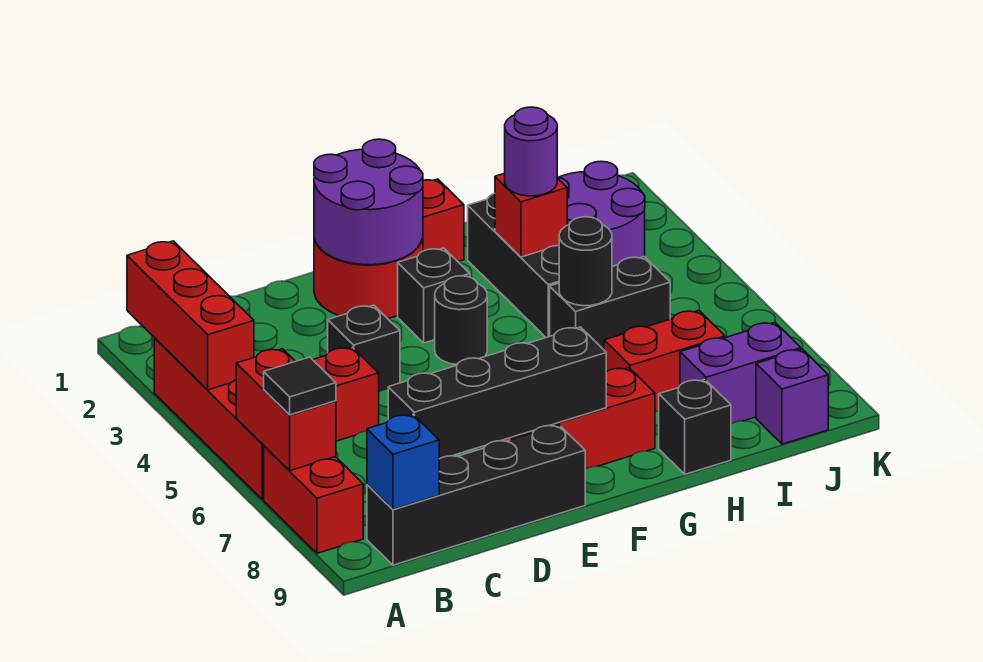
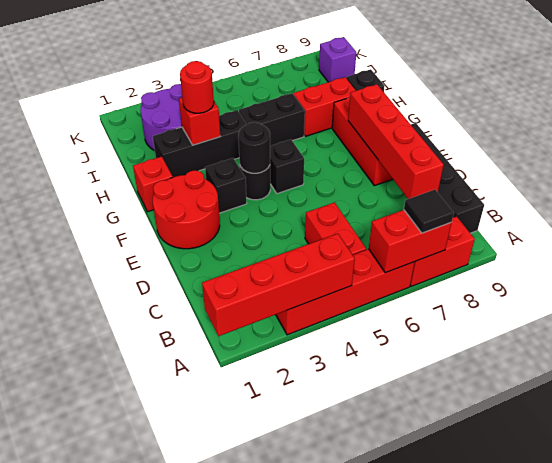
red 1x3 brick [127,241,254,390] -> red 1x4 brick [202,234,355,336]
blue 1x1 brick [367,415,439,509] -> none
black 1x4 brick [388,327,606,459] -> red 1x4 brick [348,84,444,199]
black 1x1 brick [328,305,400,392] -> black 1x1 brick moved to [270,140,304,194]
purple 2x2 round brick [314,139,423,265] -> none
purple 1x1 round brick [505,107,557,196] -> red 1x1 round brick [180,61,214,113]
black 1x2 brick [550,257,670,350] -> black 1x2 brick turned to [239,93,305,146]
black 1x1 round brick [559,217,612,306] -> black 1x1 round brick moved to [238,122,270,173]
red 1x2 brick [604,310,725,412] -> red 1x2 brick turned to [294,77,356,136]
purple 1x2 brick [680,322,801,424] -> none

